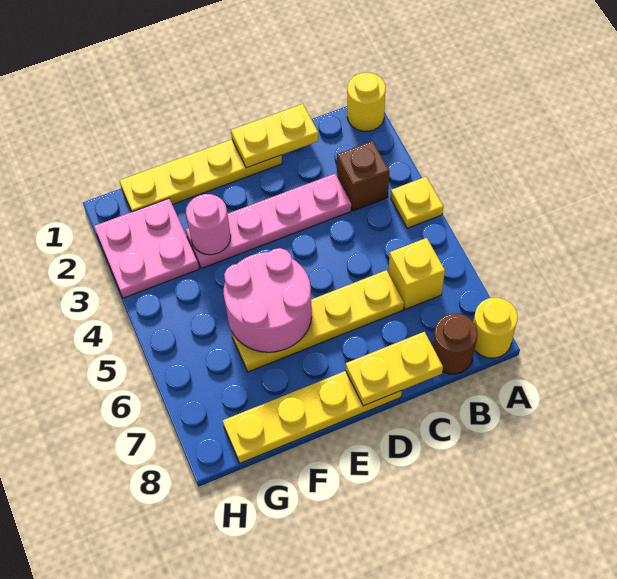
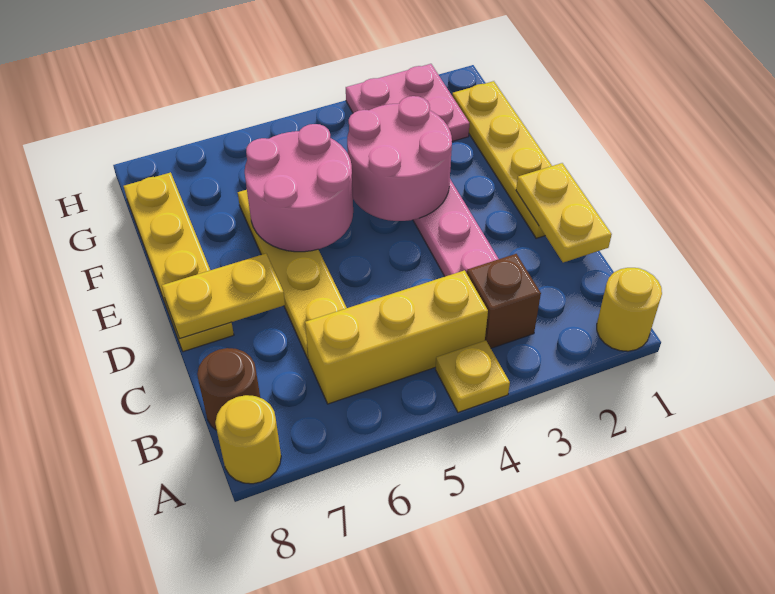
yellow 1x1 brick [388,238,445,309] -> yellow 1x3 brick [305,270,488,404]
yellow 1x2 plate [346,332,443,406] -> yellow 1x2 plate turned to [162,254,285,339]
pink 1x1 round brick [186,194,231,255] -> pink 2x2 round brick [347,96,452,221]

